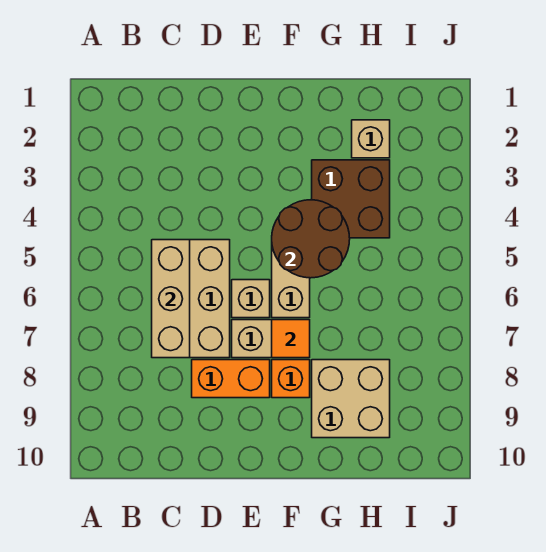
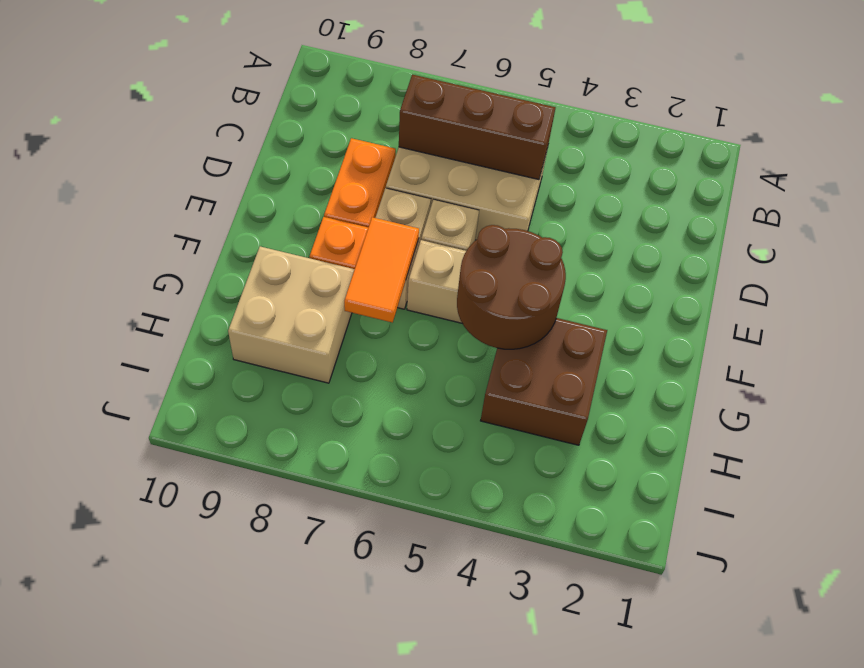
tan 1x3 brick [152,240,190,358] -> brown 1x3 brick [399,75,556,180]
orange 1x1 tile [272,320,310,358] -> orange 1x2 tile [344,217,419,322]
tan 1x1 brick [352,120,390,158] -> none

